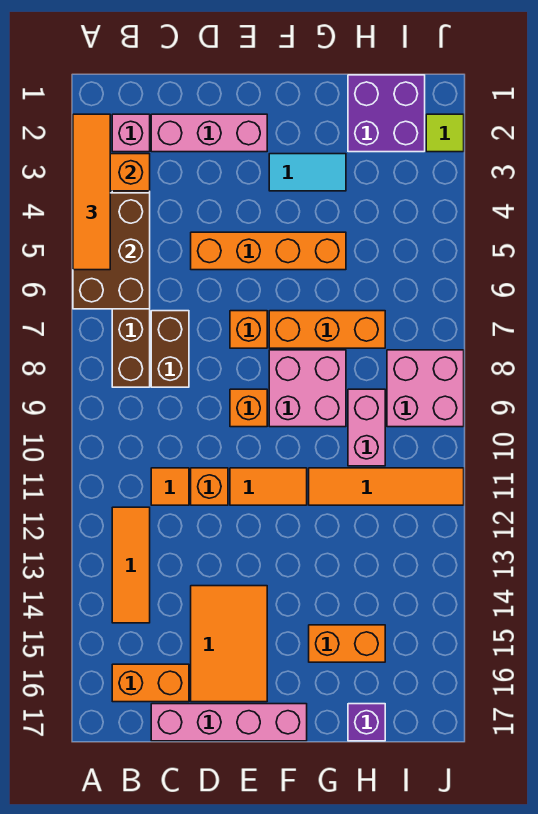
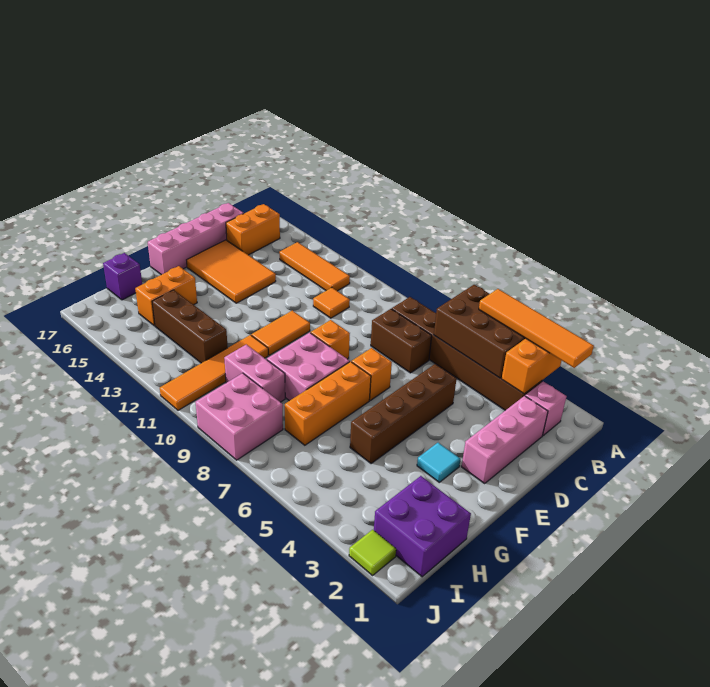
orange 1x4 brick [191,232,346,270] -> brown 1x4 brick [350,364,457,464]
orange 1x1 brick [191,468,228,505] -> none
cyan 1x2 tile [269,154,346,191] -> cyan 1x1 tile [417,443,460,482]
none -> brown 1x3 brick [152,290,228,363]

